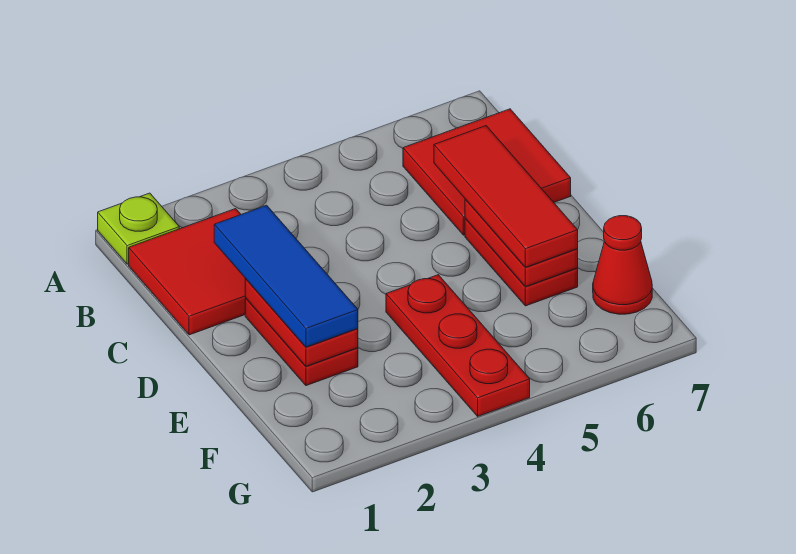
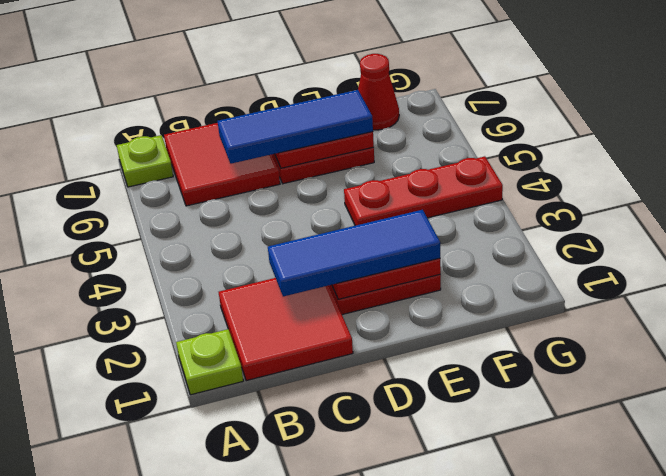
none -> lime 1x1 plate [117,135,173,187]
red 1x3 tile [434,126,578,267] -> blue 1x3 tile [218,90,373,164]

